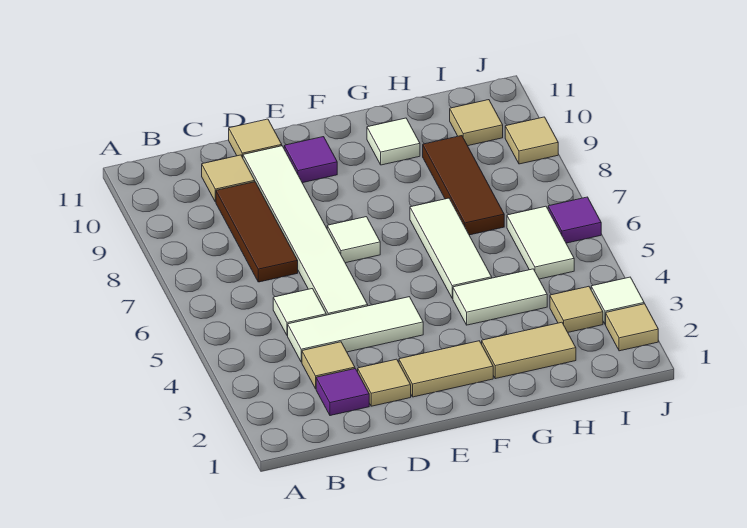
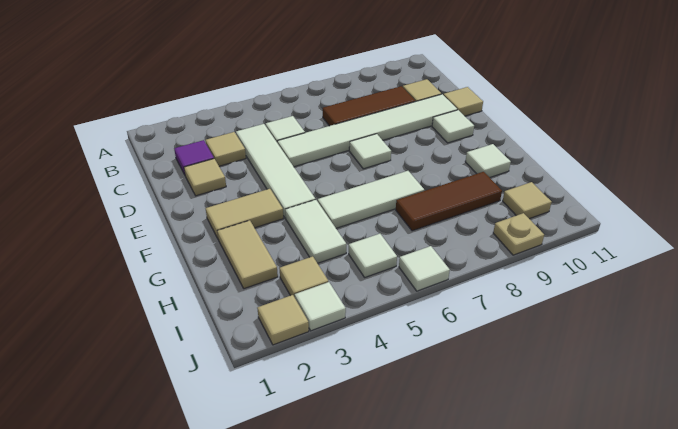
white 1x3 tile [288,297,423,362] -> white 1x4 tile [236,124,315,218]
tan 1x2 tile [399,341,493,397] -> tan 1x2 tile turned to [205,189,283,238]
purple 1x1 tile [284,137,337,183] -> white 1x1 tile [432,110,474,143]
white 1x2 tile [507,206,574,279] -> white 1x1 tile [349,234,397,277]
purple 1x1 tile [548,197,601,243] -> white 1x1 tile [399,246,450,291]
tan 1x1 tile [505,117,558,164] -> tan 1x1 plate [493,213,544,255]

